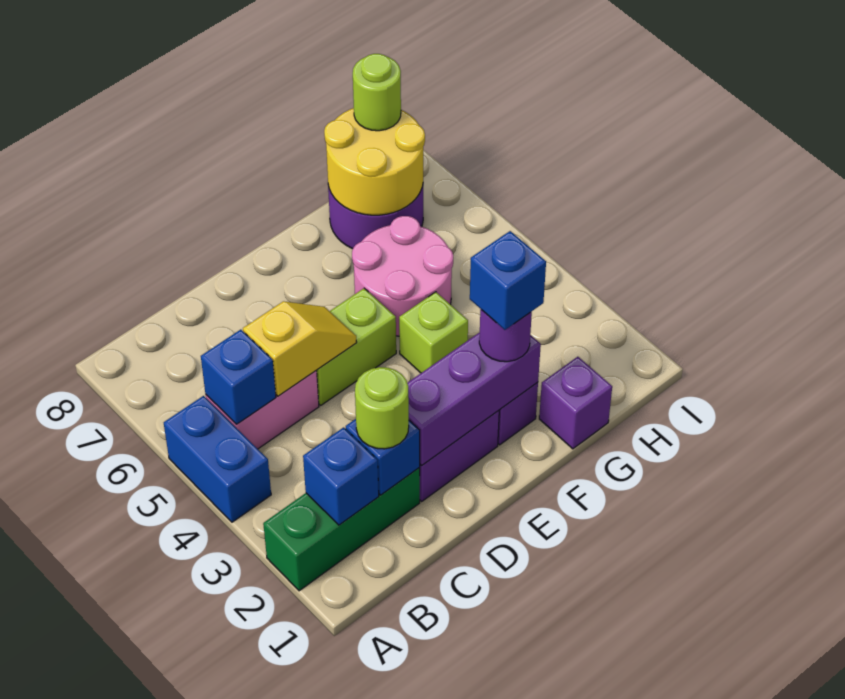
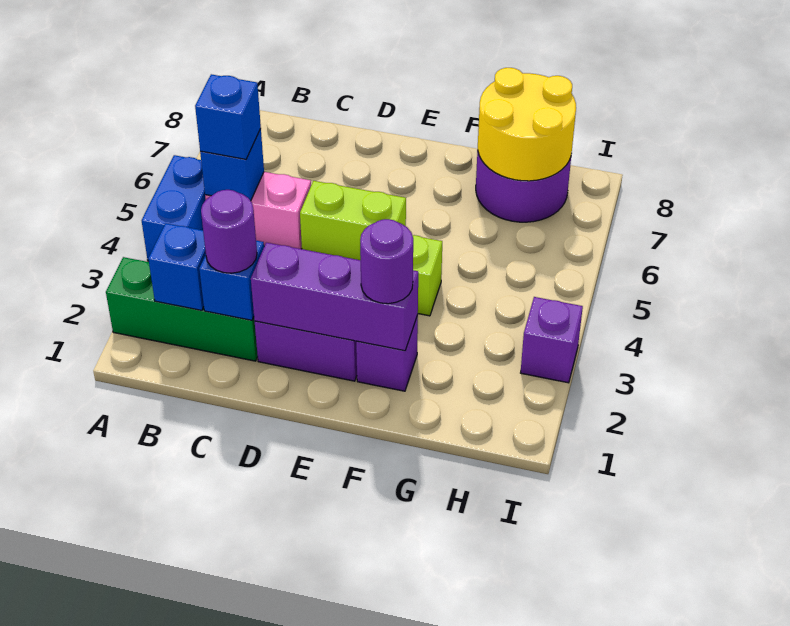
lime 1x1 round brick [355,367,409,449] -> purple 1x1 round brick [201,190,257,273]
yellow 1x2 slope [243,301,357,396] -> none
blue 1x1 brick [470,231,546,330] -> blue 1x1 brick moved to [195,74,261,159]
pink 2x2 round brick [352,216,453,336] -> none
purple 1x1 brick [539,357,612,449] -> purple 1x1 brick moved to [521,297,583,383]
lime 1x1 round brick [353,54,401,131] -> none

